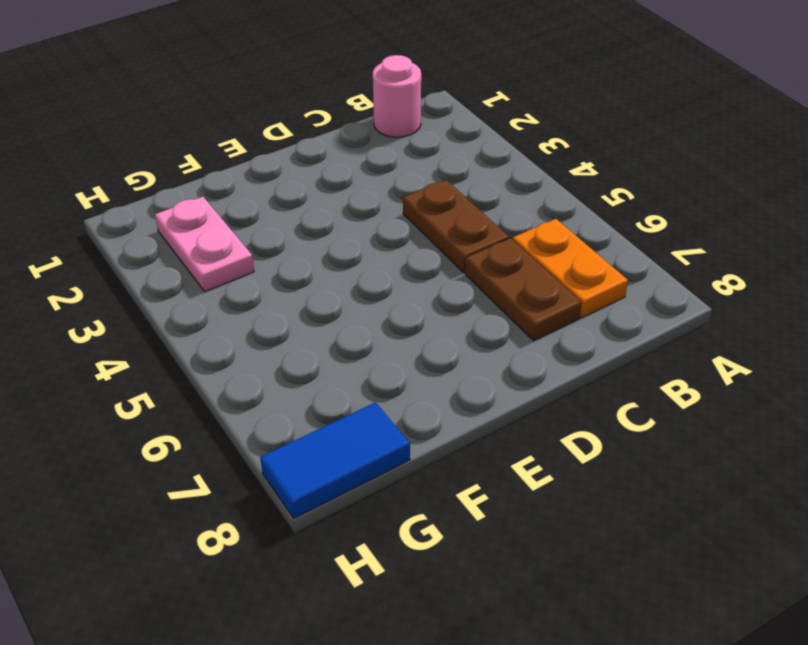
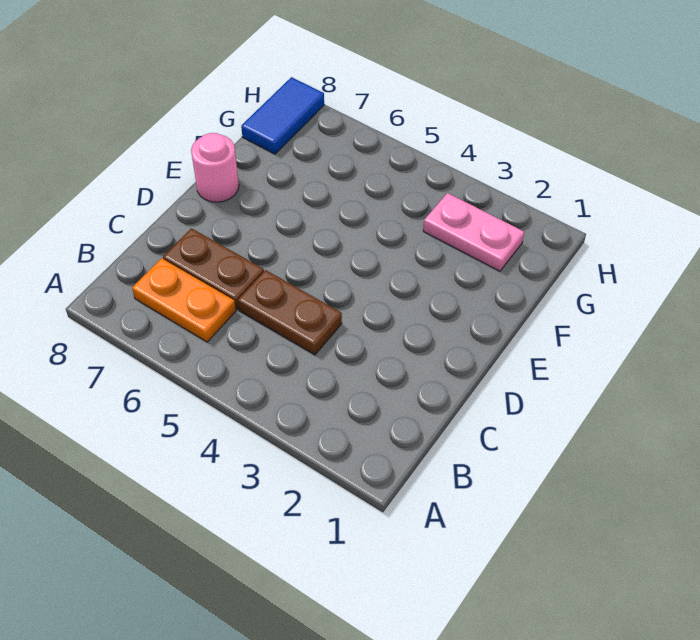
pink 1x1 round brick [373,55,421,137] -> pink 1x1 round brick moved to [191,133,239,202]

